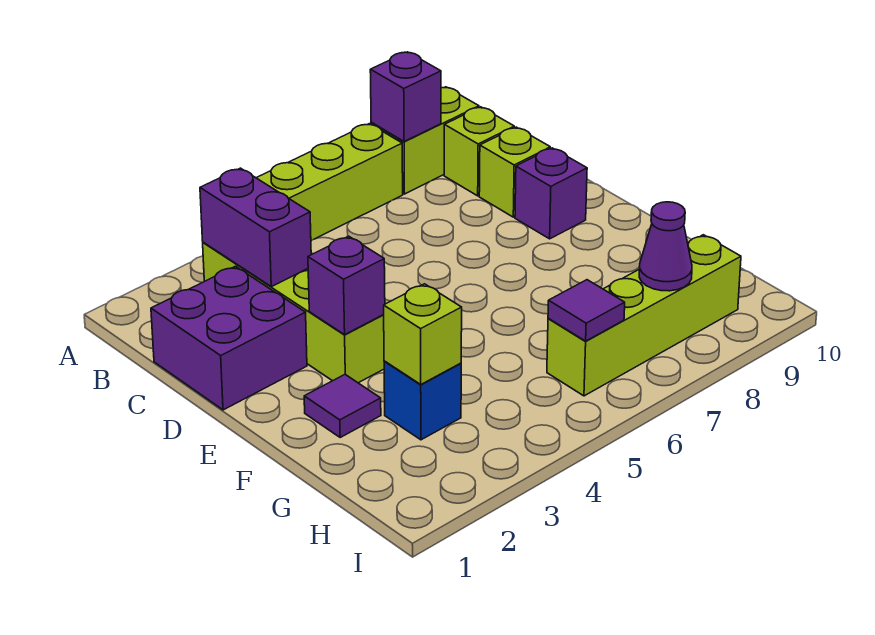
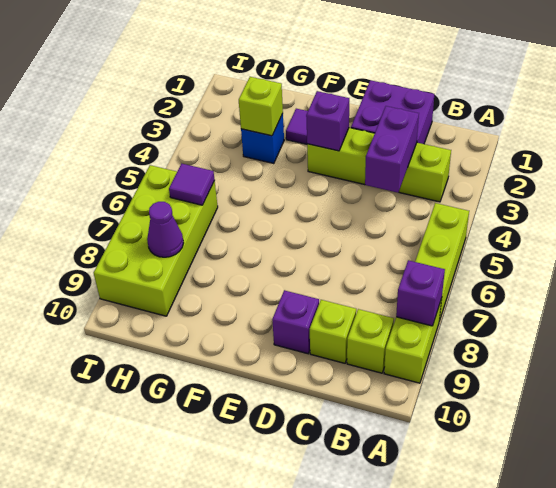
purple 1x2 brick [200,168,311,287] -> purple 1x2 brick turned to [365,106,419,193]
lime 1x4 brick [547,235,741,396] -> lime 2x4 brick [94,165,218,316]

